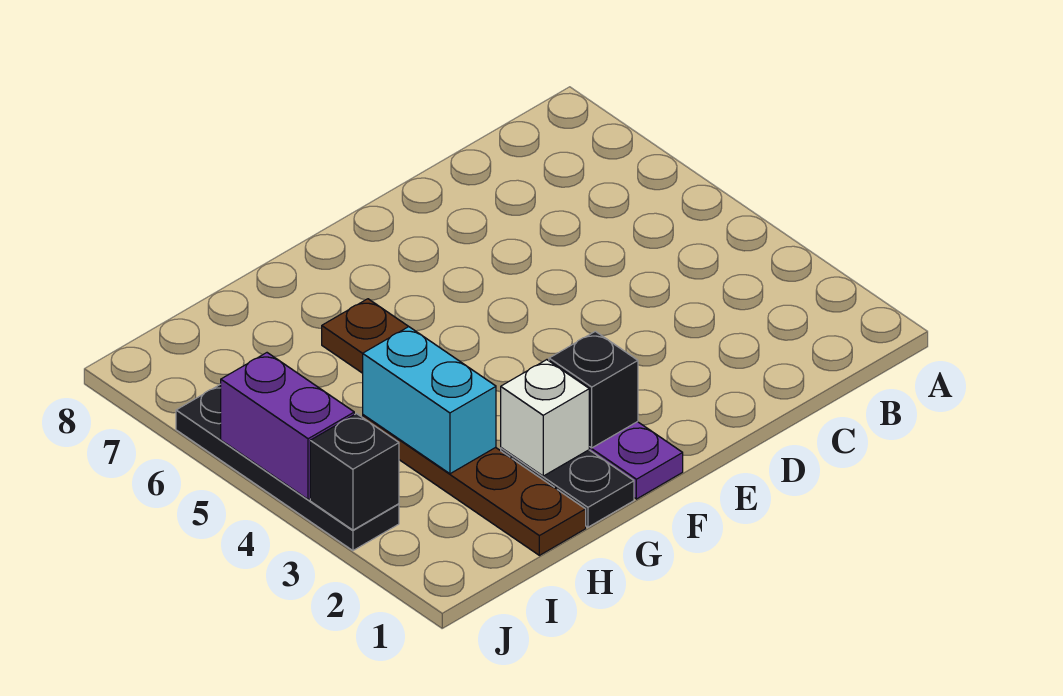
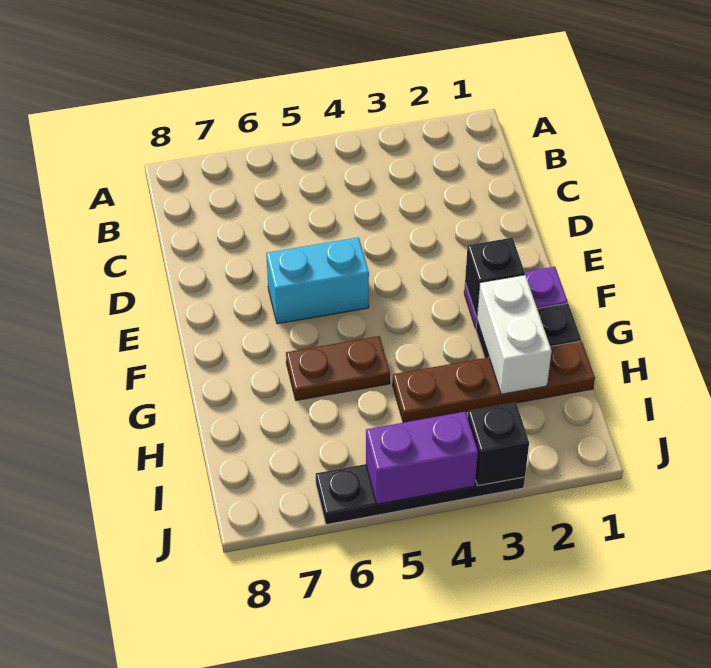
white 1x1 brick [501,360,589,476] -> white 1x2 brick [477,275,552,394]
cyan 1x2 brick [363,327,496,474] -> cyan 1x2 brick moved to [266,237,369,324]

